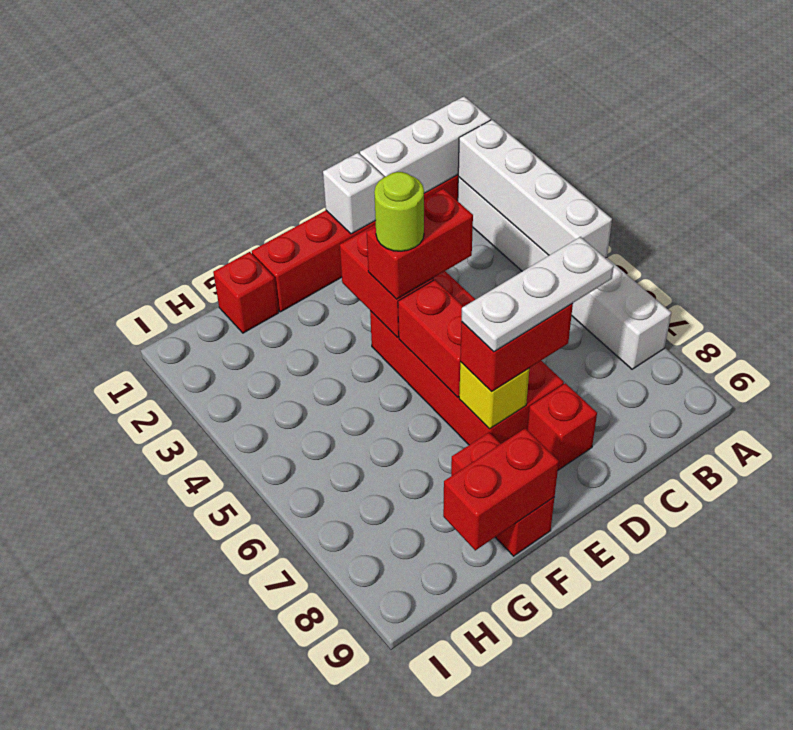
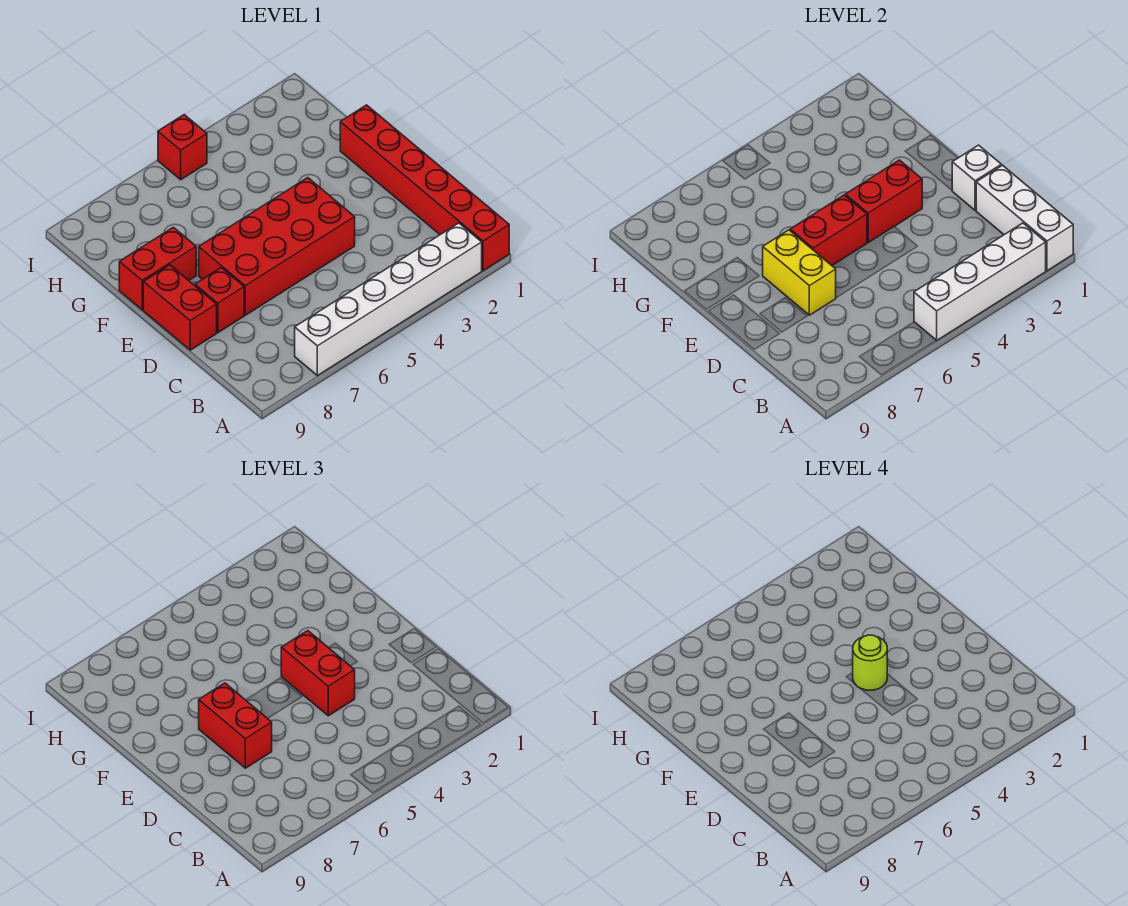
white 1x3 plate [462,237,614,352] -> none
yellow 1x1 brick [459,362,529,429] -> yellow 1x2 brick [763,230,836,315]
red 1x2 brick [443,428,559,550] -> red 1x2 brick moved to [143,265,217,350]
red 1x1 brick [213,252,279,333] -> red 1x1 brick moved to [158,115,207,180]

